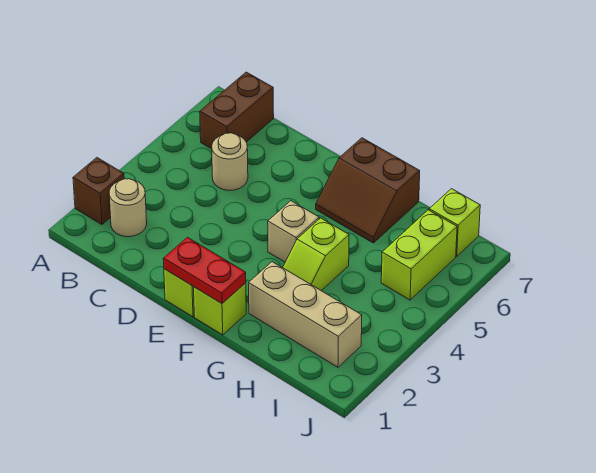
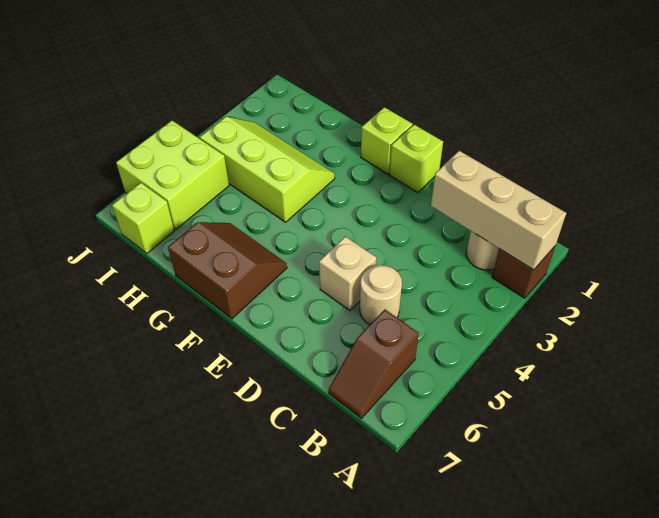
brown 1x2 brick [200,72,274,149] -> brown 1x2 slope [329,310,419,418]
red 1x2 plate [163,237,246,303] -> none
tan 1x1 brick [268,201,319,262] -> tan 1x1 brick moved to [319,236,376,311]
tan 1x3 brick [249,262,362,367] -> tan 1x3 brick moved to [431,151,566,270]
lime 1x2 slope [283,218,349,291] -> lime 2x3 slope [200,117,335,222]
lime 1x2 brick [381,210,457,300] -> lime 2x2 brick [116,121,229,229]

